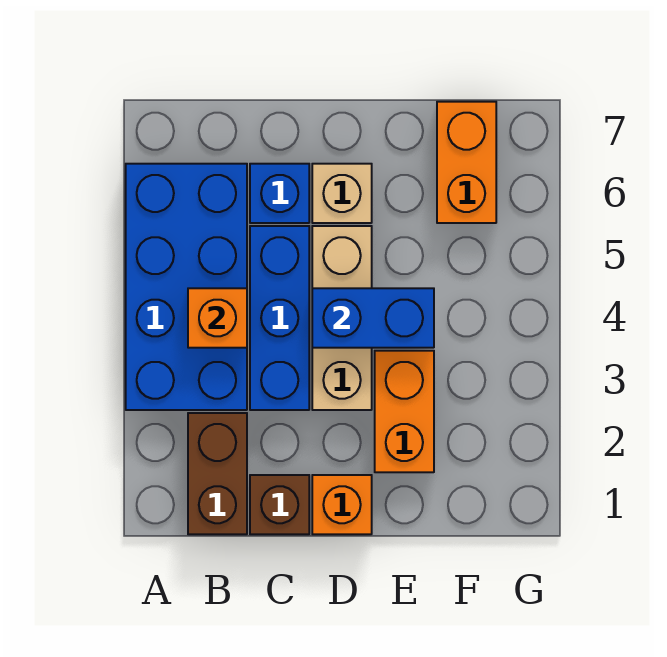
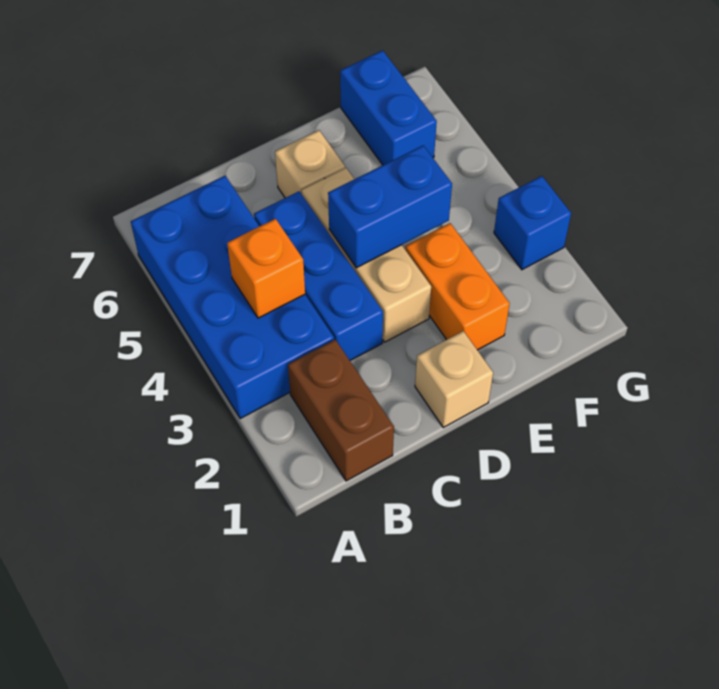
brown 1x1 brick [250,475,309,534] -> none
blue 1x1 brick [250,164,309,223] -> blue 1x1 brick moved to [494,176,571,270]
orange 1x1 brick [312,475,372,534] -> tan 1x1 brick [415,331,493,427]
orange 1x2 brick [437,102,496,223] -> blue 1x2 brick [340,50,437,165]

